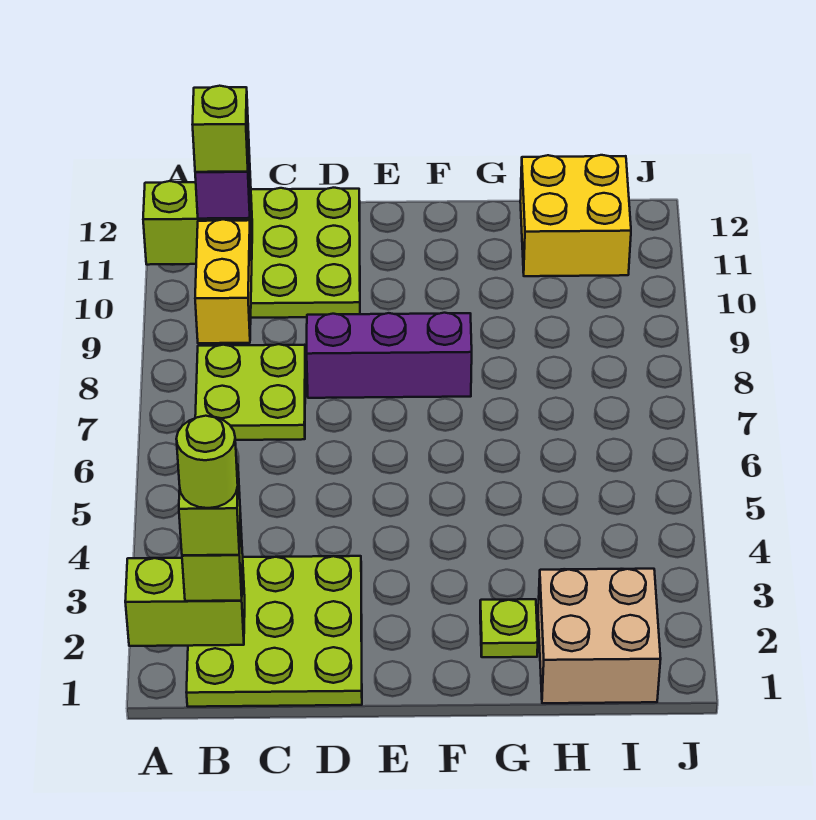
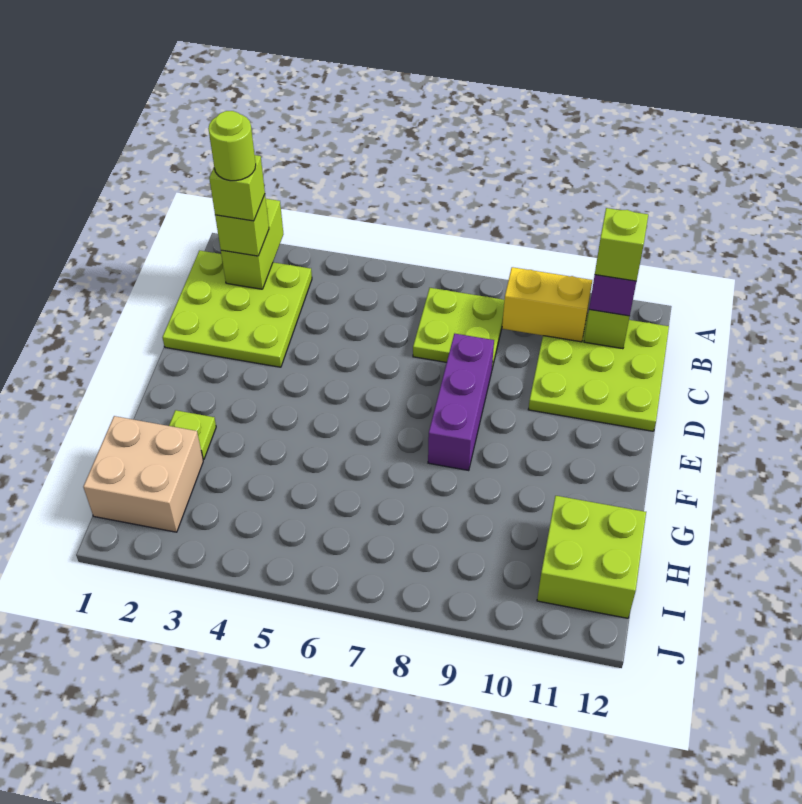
yellow 2x2 brick [520,155,631,276] -> lime 2x2 brick [537,496,646,618]

